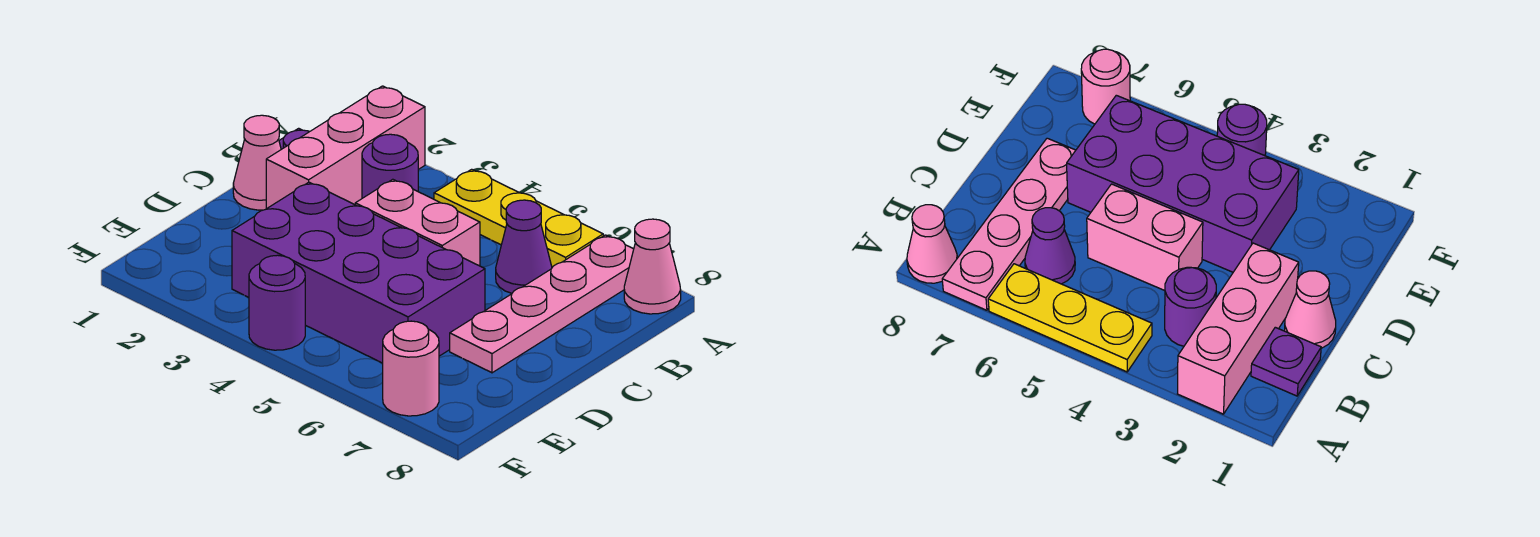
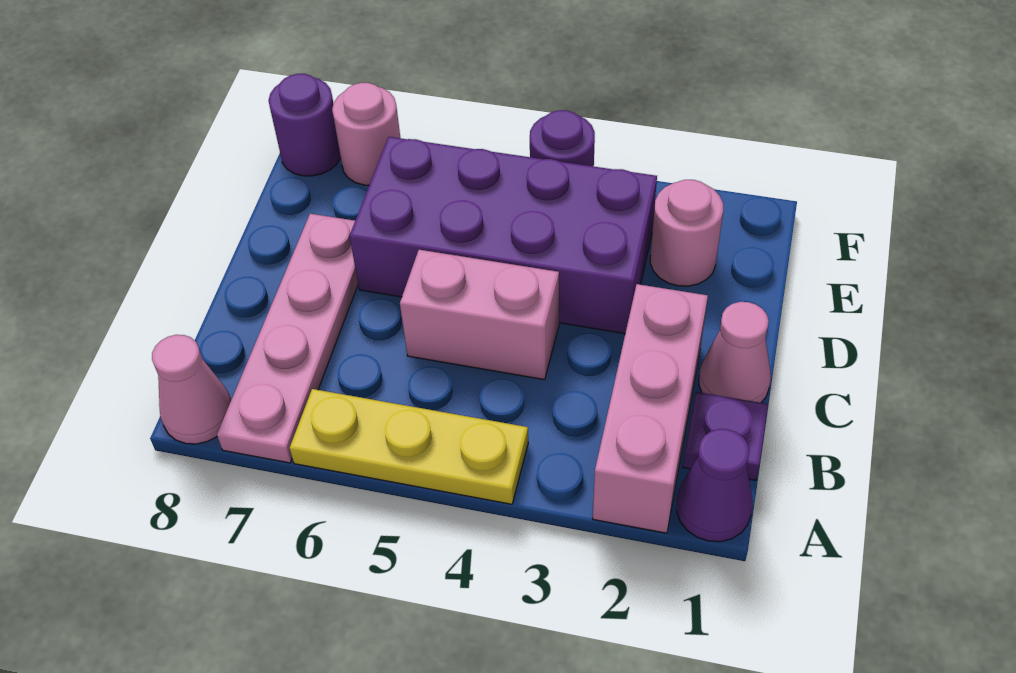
purple 1x1 round brick [362,134,418,198] -> purple 1x1 round brick moved to [268,74,341,176]
purple 1x1 cone [496,200,552,293] -> purple 1x1 cone moved to [677,429,753,542]
none -> pink 1x1 round brick [650,180,723,286]

